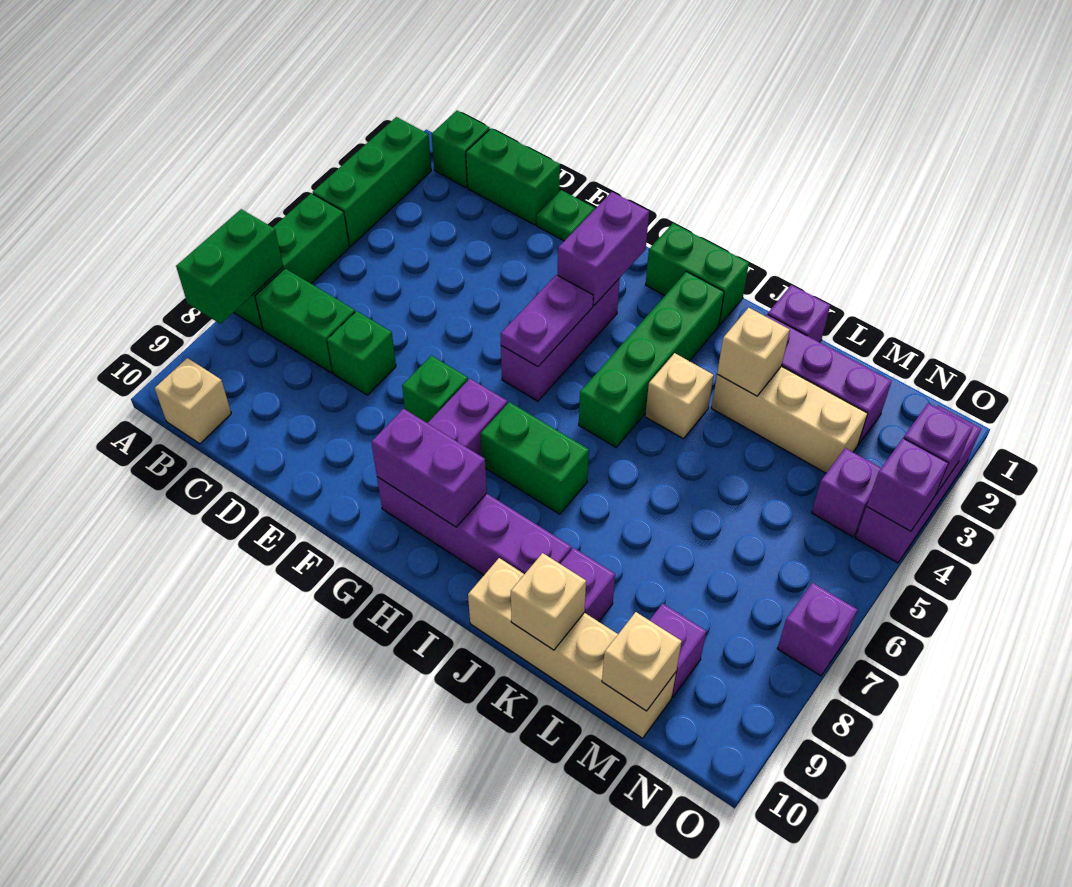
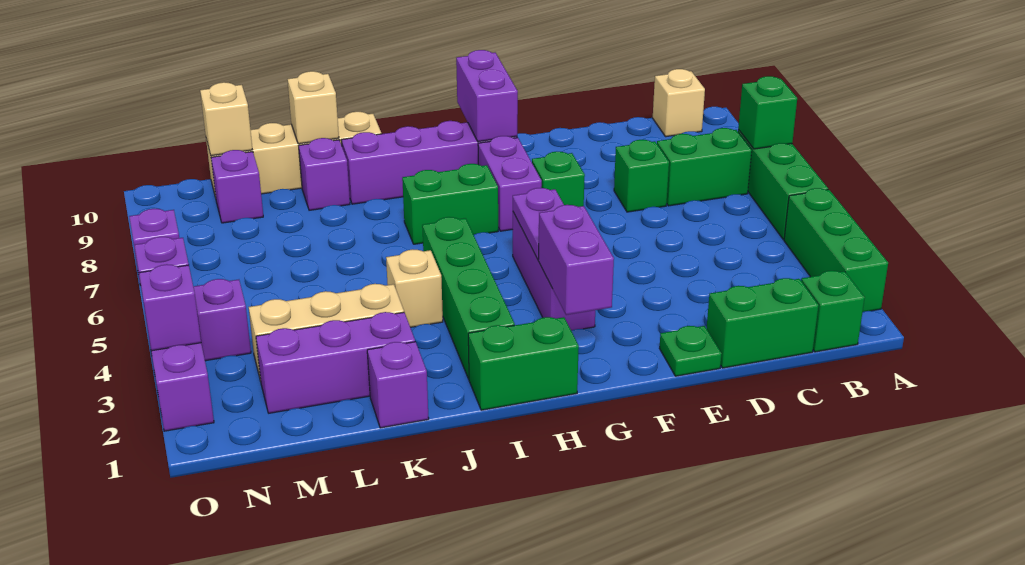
green 1x2 brick [176,209,283,324] -> green 1x1 brick [738,76,797,149]
purple 1x2 brick [371,409,487,527] -> purple 1x2 brick turned to [456,50,518,142]
tan 1x1 brick [717,308,790,396] -> none

